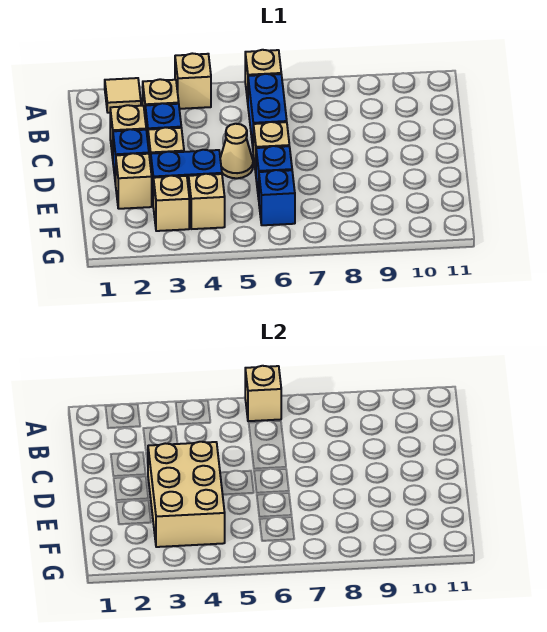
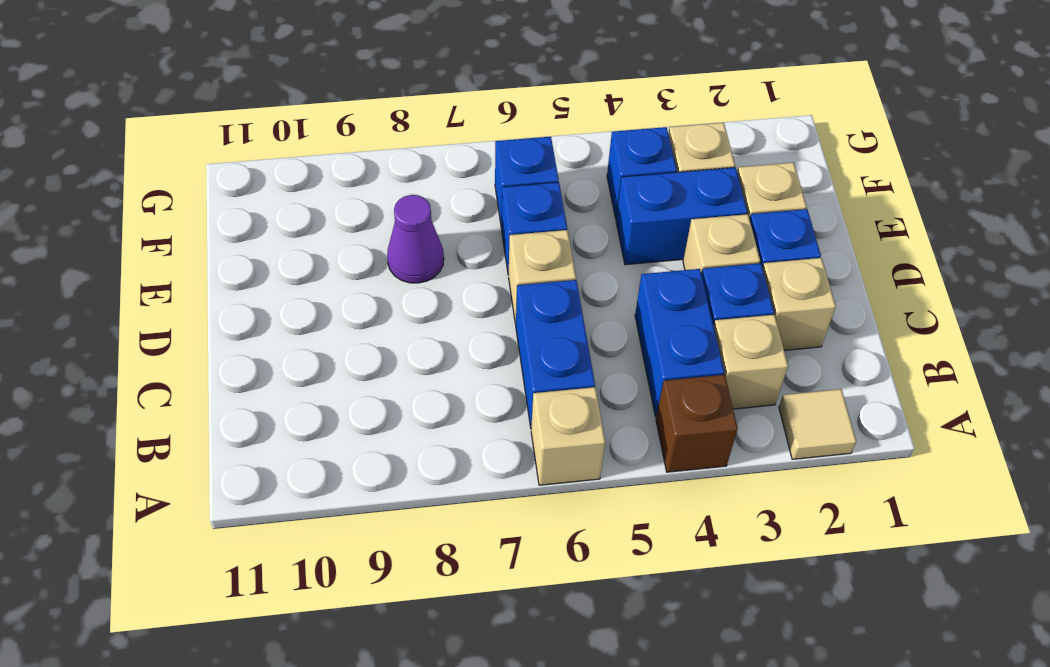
tan 1x1 brick [175,53,211,109] -> brown 1x1 brick [656,375,738,472]
tan 1x1 brick [245,366,281,421] -> none
none -> blue 1x2 brick [635,269,724,417]
tan 2x3 brick [148,442,225,547] -> none
tan 1x1 cone [220,124,253,178] -> none
none -> purple 1x1 cone [387,195,444,283]
tan 1x1 brick [189,174,225,229] -> blue 1x1 brick [607,127,677,218]

